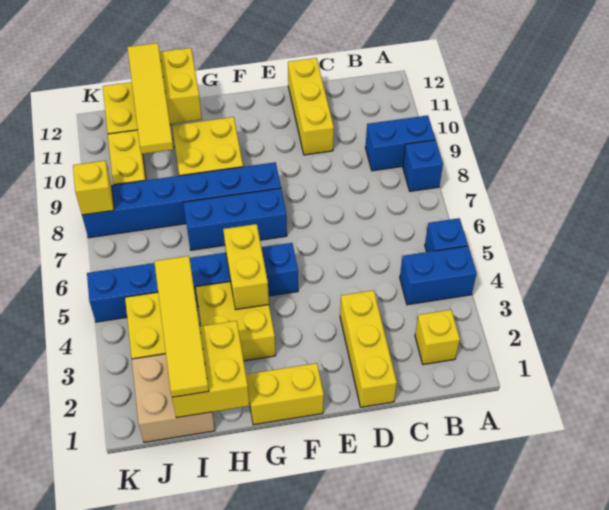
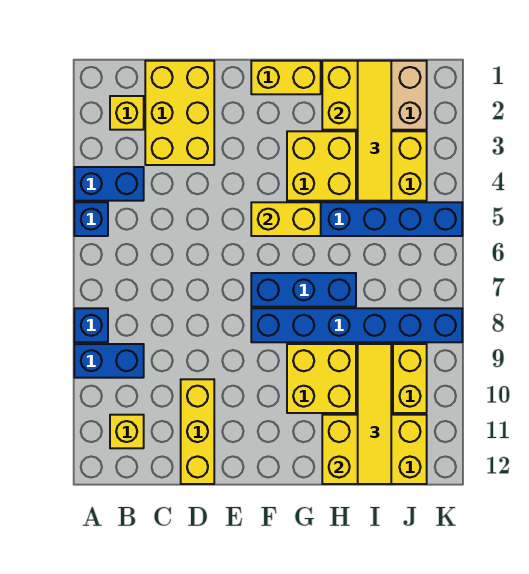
yellow 1x3 brick [340,290,397,407] -> yellow 2x3 brick [145,61,214,165]
yellow 1x2 brick [223,224,269,309] -> yellow 1x2 brick turned to [251,202,321,236]
yellow 1x1 brick [73,161,114,215] -> yellow 1x1 brick moved to [110,415,144,448]

